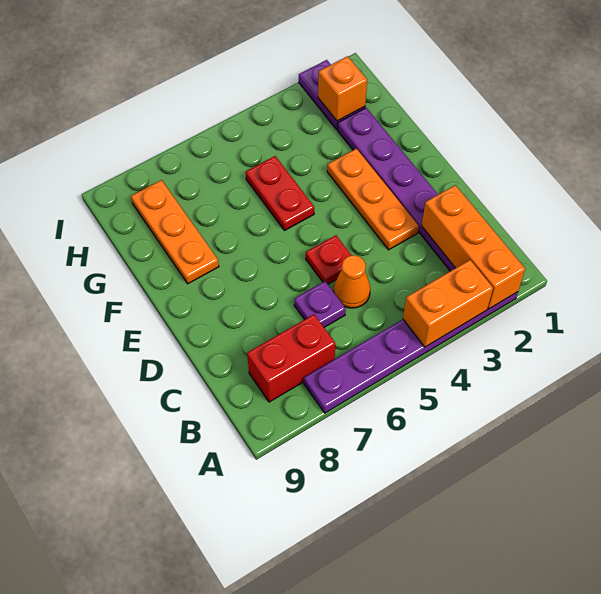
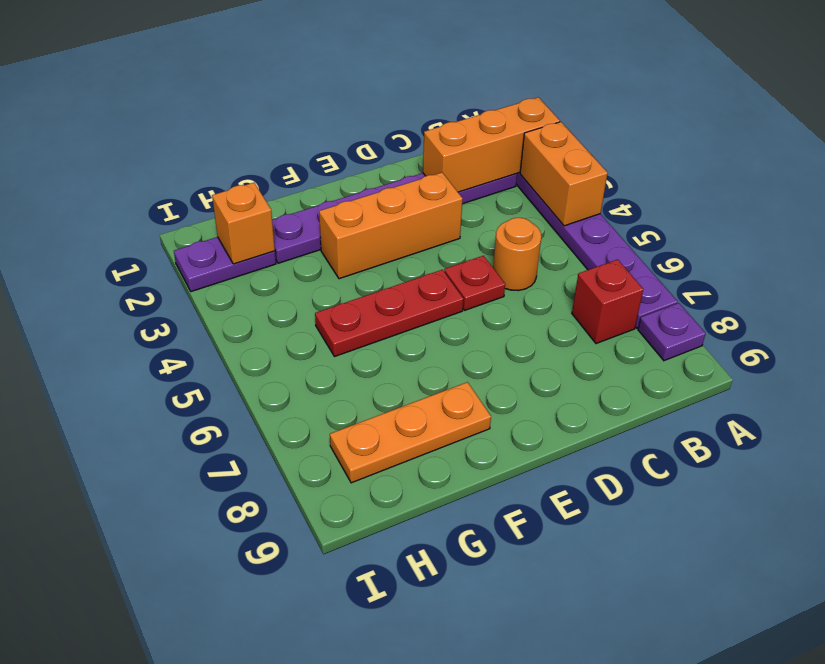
red 1x2 brick [247,315,335,402] -> red 1x1 brick [572,260,643,344]
orange 1x1 cone [334,255,370,308] -> orange 1x1 round brick [493,218,541,291]
purple 1x1 plate [294,281,346,327] -> purple 1x1 plate moved to [638,303,706,361]
orange 1x3 plate [327,149,419,250] -> orange 1x3 brick [319,173,463,279]
red 1x2 plate [246,156,314,231] -> red 1x3 plate [315,270,463,357]

